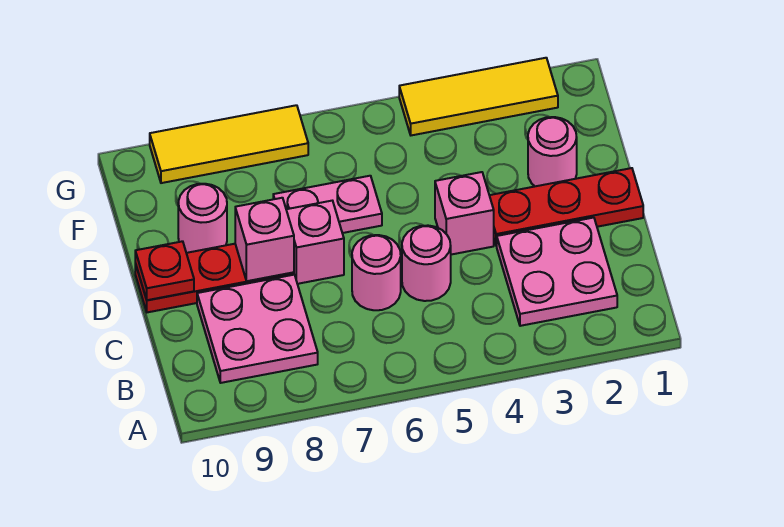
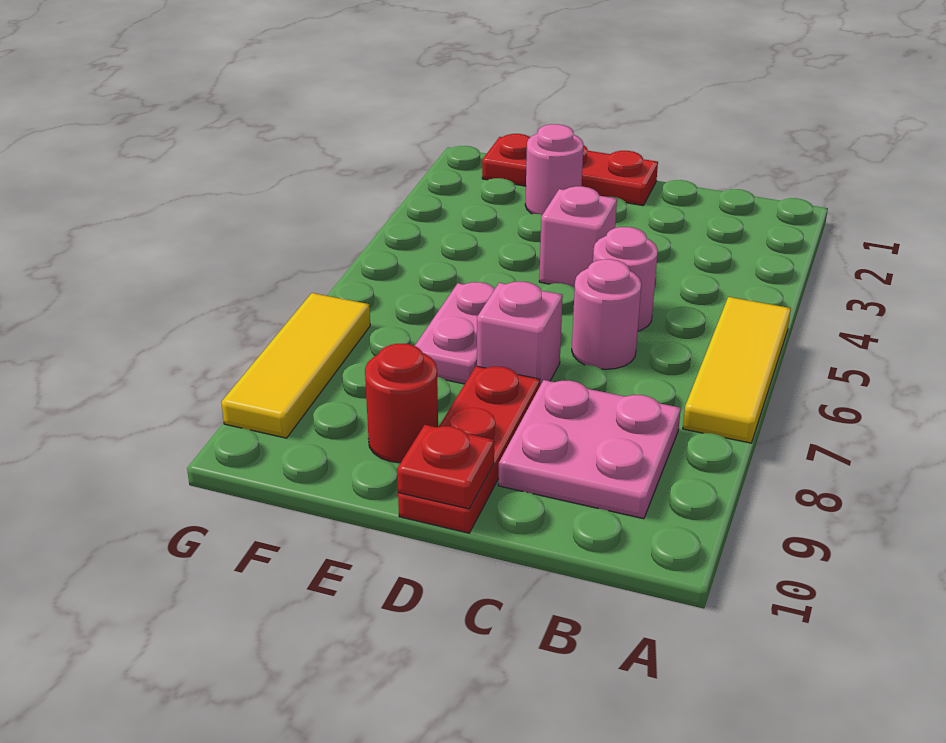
pink 2x2 plate [497,218,617,326] -> none
red 1x3 plate [489,168,643,246] -> red 1x3 plate turned to [482,134,658,205]
pink 1x1 brick [235,198,294,281] -> none
pink 1x1 round brick [178,184,227,253] -> red 1x1 round brick [365,344,438,463]
yellow 1x3 tile [399,58,558,135] -> yellow 1x3 tile moved to [683,297,791,443]

